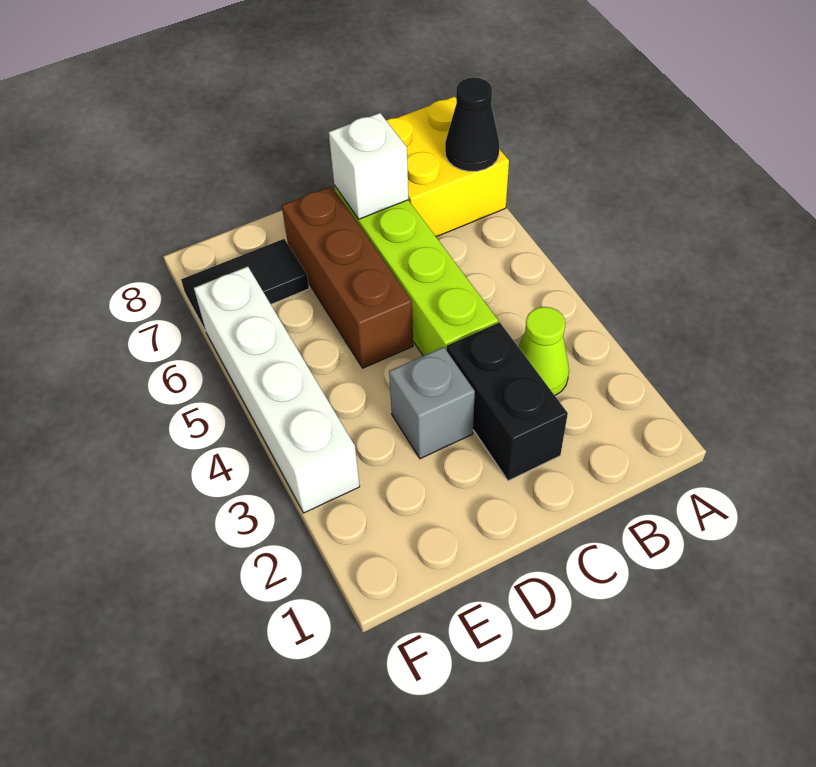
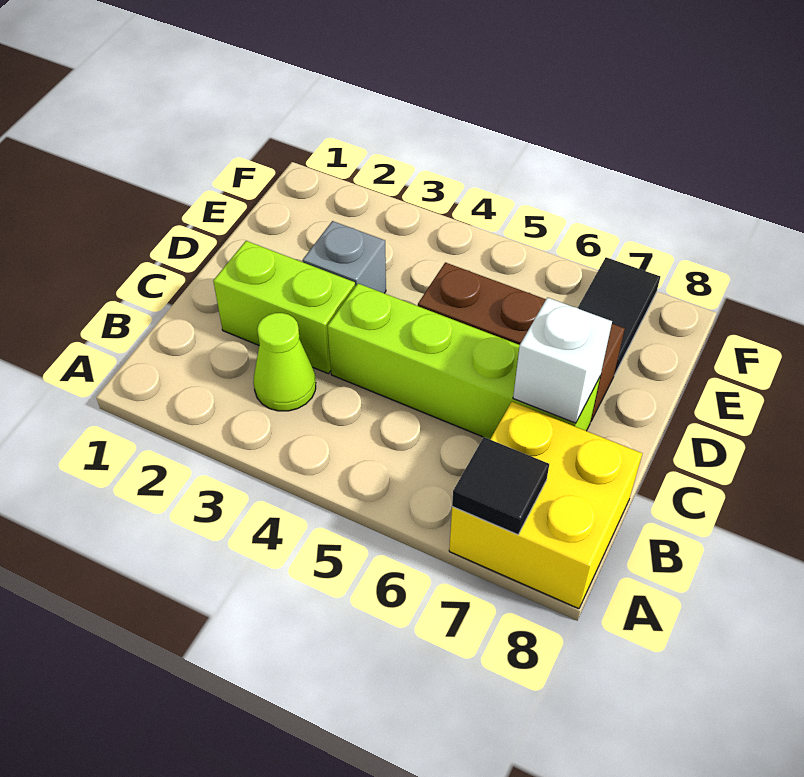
black 1x1 cone [445,78,499,171] -> black 1x1 tile [452,437,549,535]
black 1x2 brick [447,322,568,481] -> lime 1x2 brick [213,241,355,374]
white 1x4 brick [194,266,360,513] -> none

